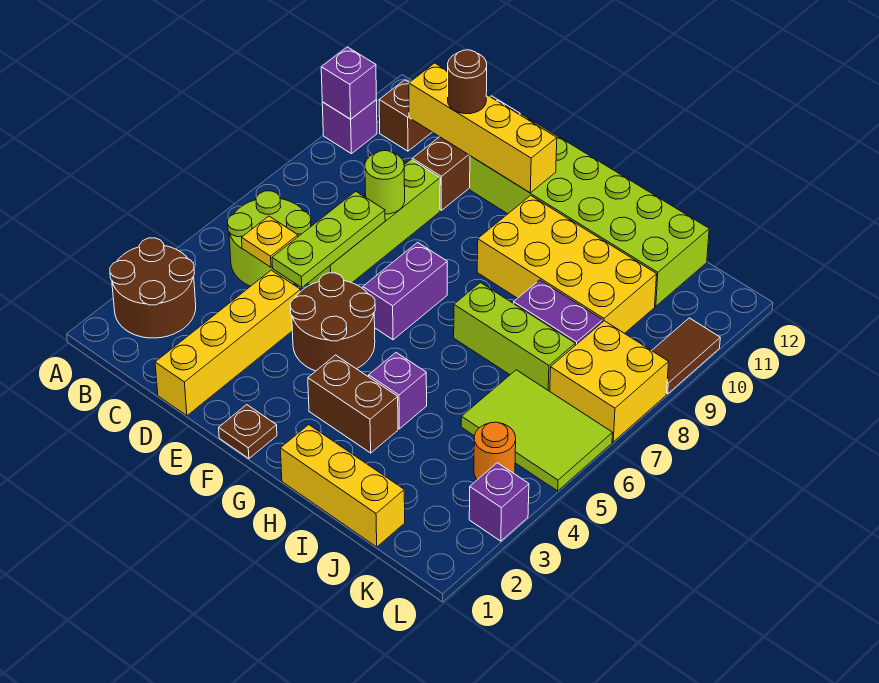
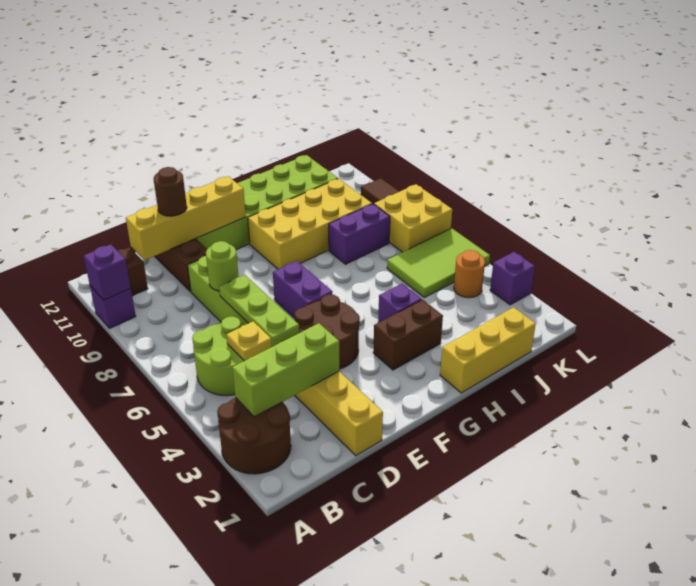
brown 1x1 plate [219,405,277,459] -> none
lime 1x3 brick [454,283,575,391] -> lime 1x3 brick moved to [232,323,339,417]

